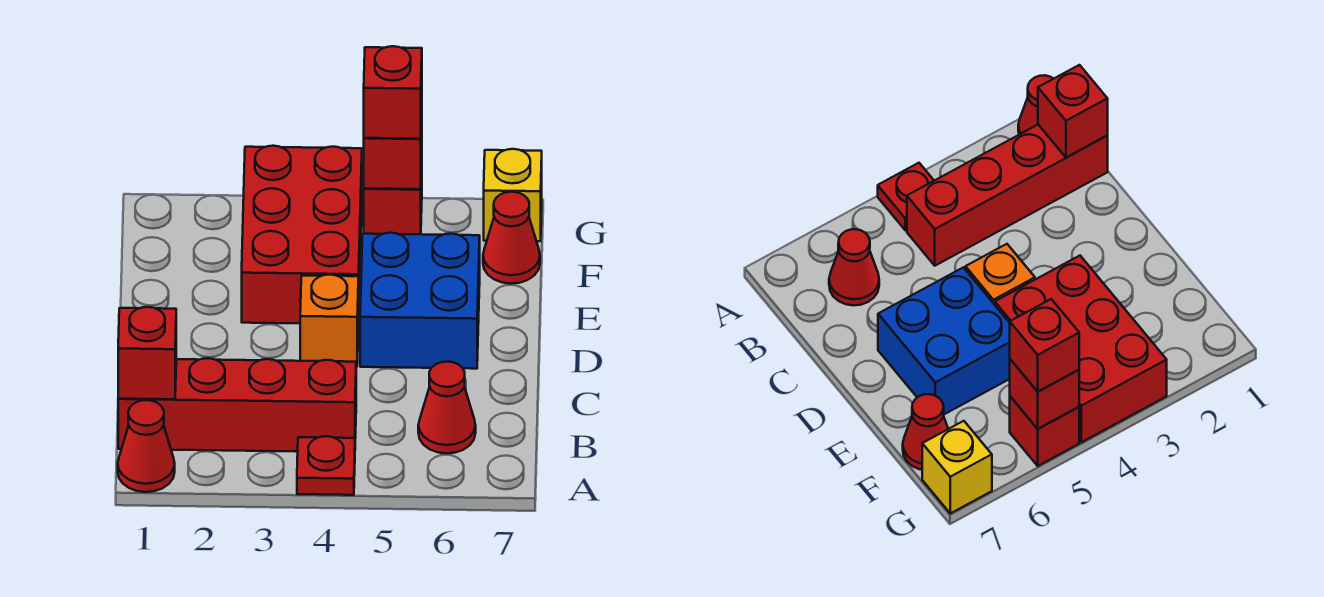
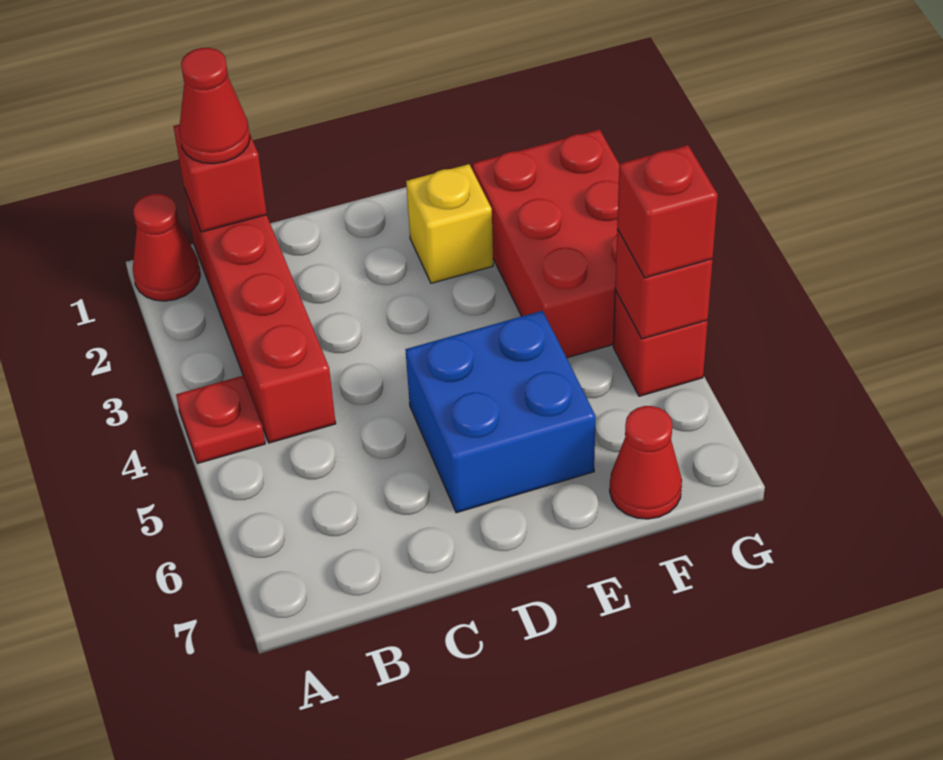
red 1x1 cone [418,362,476,454] -> red 1x1 cone moved to [179,48,250,164]
orange 1x1 brick [300,275,358,367] -> none
red 2x3 brick [242,146,362,324] -> red 2x3 brick turned to [472,129,619,358]
yellow 1x1 brick [484,149,542,241] -> yellow 1x1 brick moved to [406,164,493,283]

